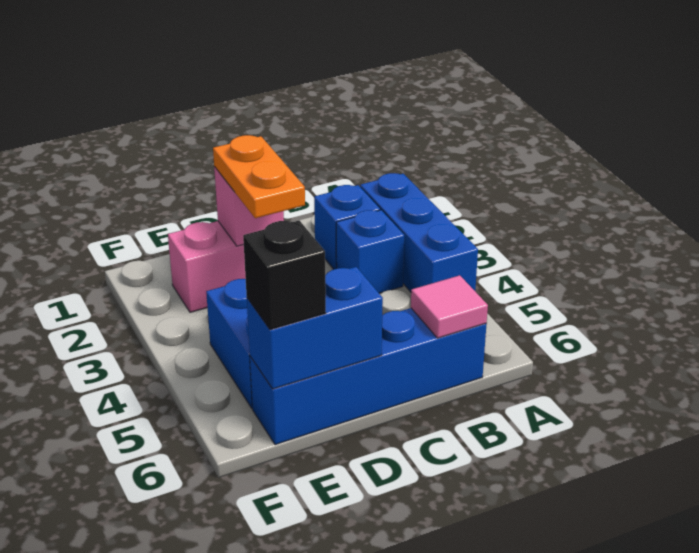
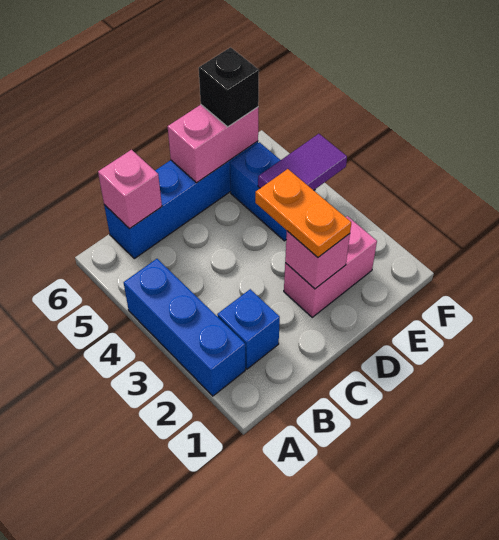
blue 1x1 brick [336,210,404,293] -> none
pink 1x1 tile [411,275,488,338] -> pink 1x1 brick [98,150,162,229]
blue 1x2 brick [247,267,383,389] -> pink 1x2 brick [168,105,258,183]
none -> purple 1x2 tile [258,134,347,190]

